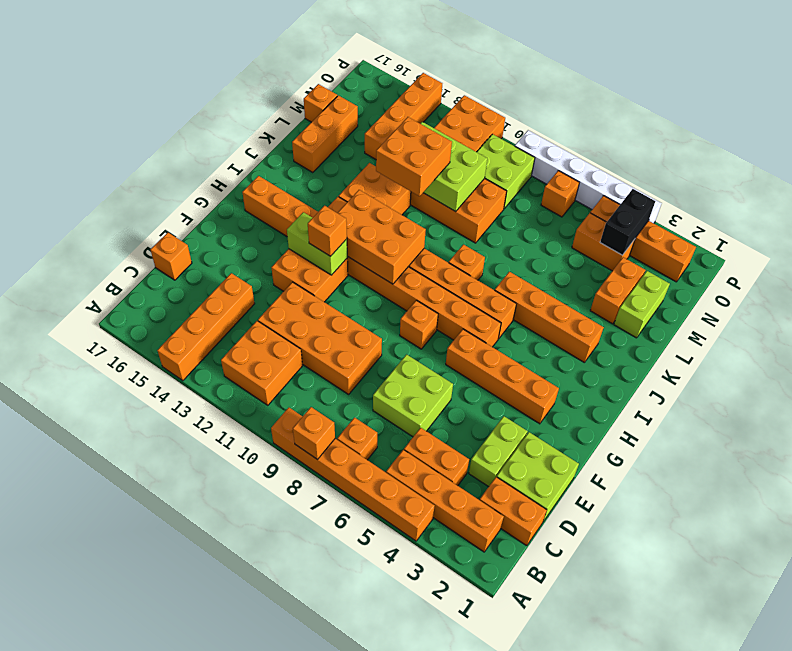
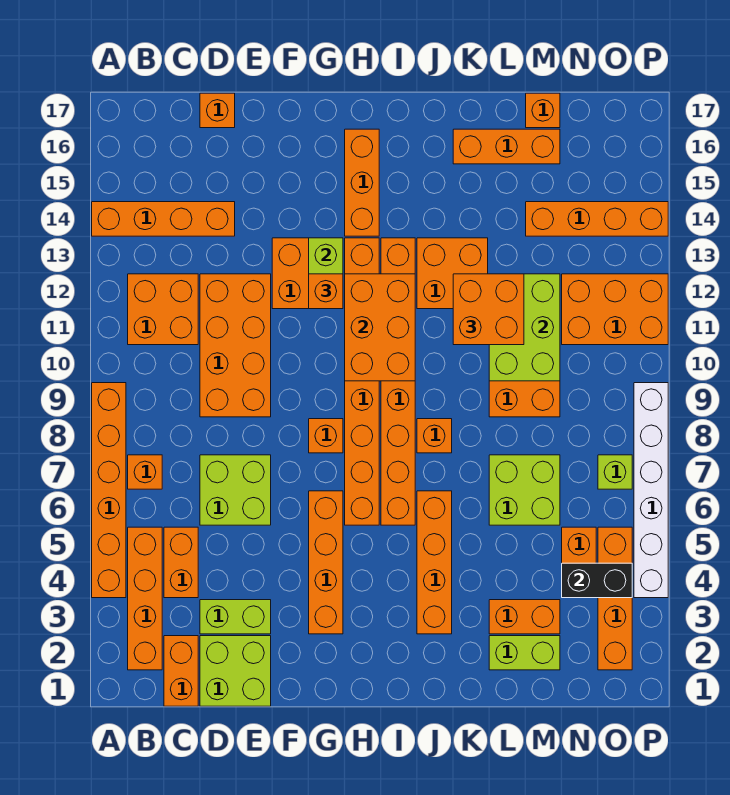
orange 1x1 brick [293,407,335,460] -> none
lime 2x2 brick [477,134,535,209] -> lime 2x2 brick moved to [489,455,560,525]
orange 1x1 brick [541,171,579,217] -> lime 1x1 brick [598,455,632,489]

